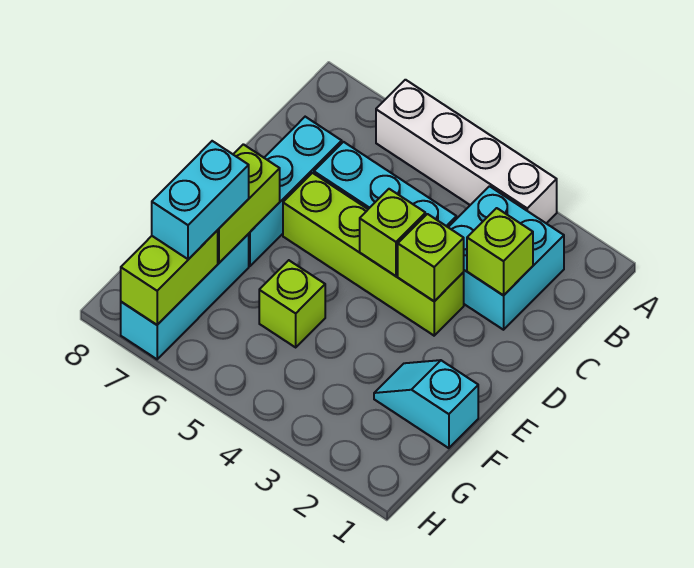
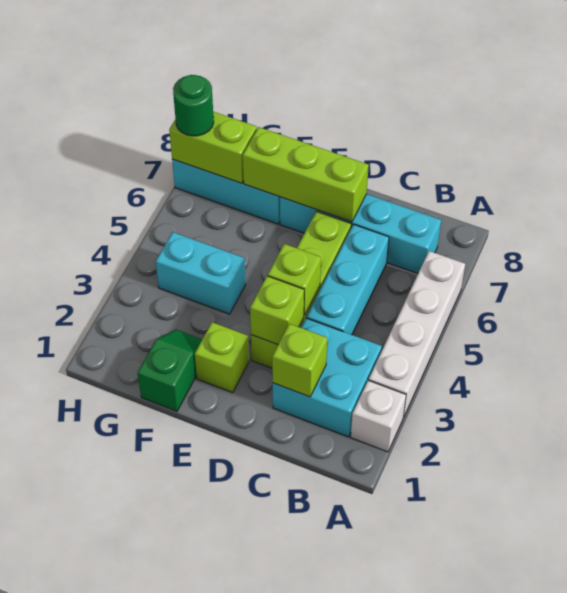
none -> white 1x1 brick [351,380,406,452]
cyan 1x3 brick [249,117,342,266] -> cyan 1x4 brick [280,194,441,273]
lime 1x2 brick [217,144,280,263] -> lime 1x3 brick [243,127,369,222]
cyan 1x2 slope [374,360,478,448] -> green 1x2 slope [138,330,202,411]
lime 1x1 brick [259,260,325,347] -> lime 1x1 brick moved to [195,322,249,393]
cyan 1x2 brick [152,141,249,259] -> cyan 1x2 brick moved to [156,232,246,314]
none -> green 1x1 round brick [173,75,214,136]

